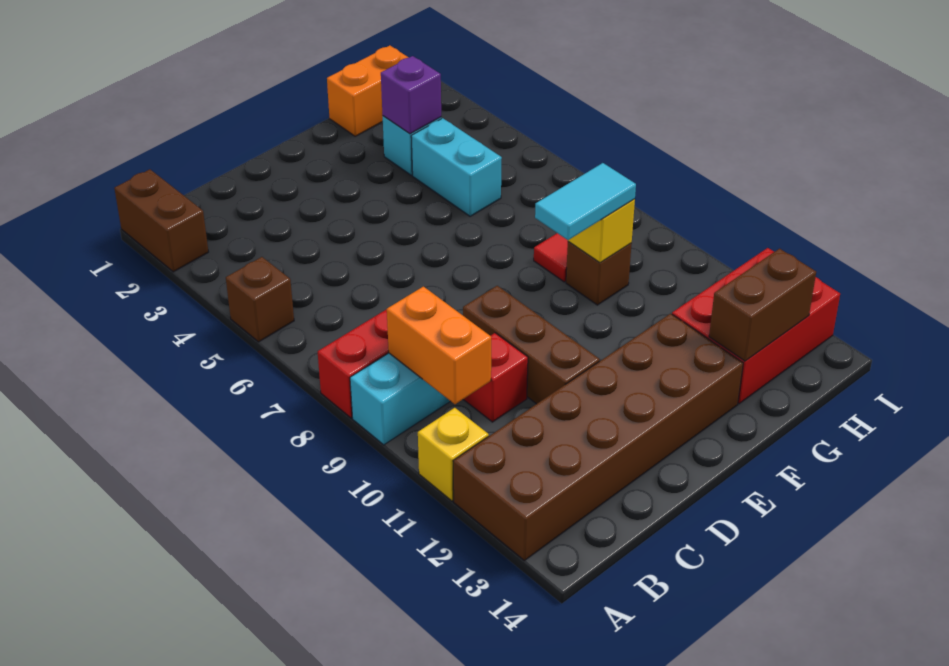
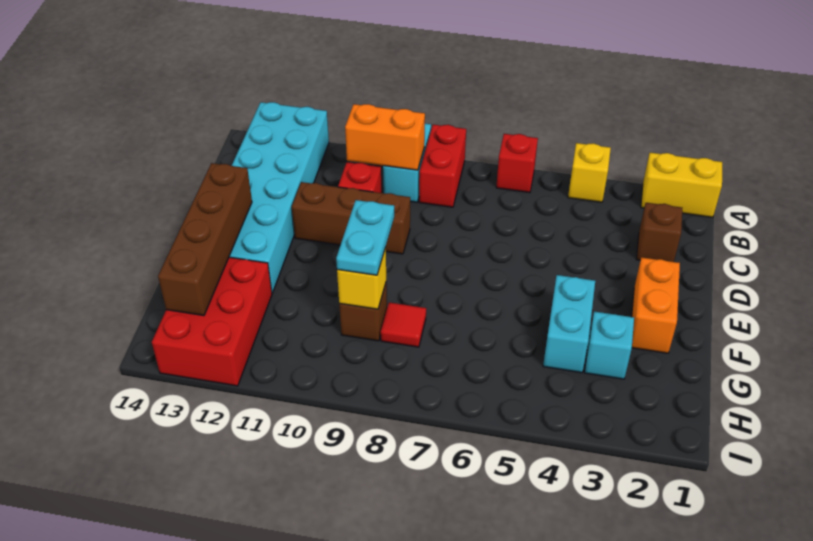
brown 1x2 brick [114,169,208,272] -> yellow 1x2 brick [641,153,722,217]
brown 1x1 brick [226,257,294,342] -> brown 1x1 brick moved to [636,203,682,262]
none -> red 1x1 brick [496,134,538,193]
yellow 1x1 brick [418,408,489,501] -> yellow 1x1 brick moved to [568,143,611,202]
brown 2x6 brick [453,314,743,560] -> cyan 2x6 brick [229,102,329,293]
cyan 1x2 tile [535,163,636,240] -> cyan 1x2 plate [336,200,394,275]
orange 1x2 brick [327,45,409,136] -> orange 1x2 brick moved to [632,257,680,353]
purple 1x1 brick [381,56,441,134] -> none
cyan 1x2 brick [411,118,502,216] -> cyan 1x2 brick turned to [543,275,595,373]
brown 1x2 brick [709,249,816,361] -> brown 1x4 brick [158,163,252,316]

